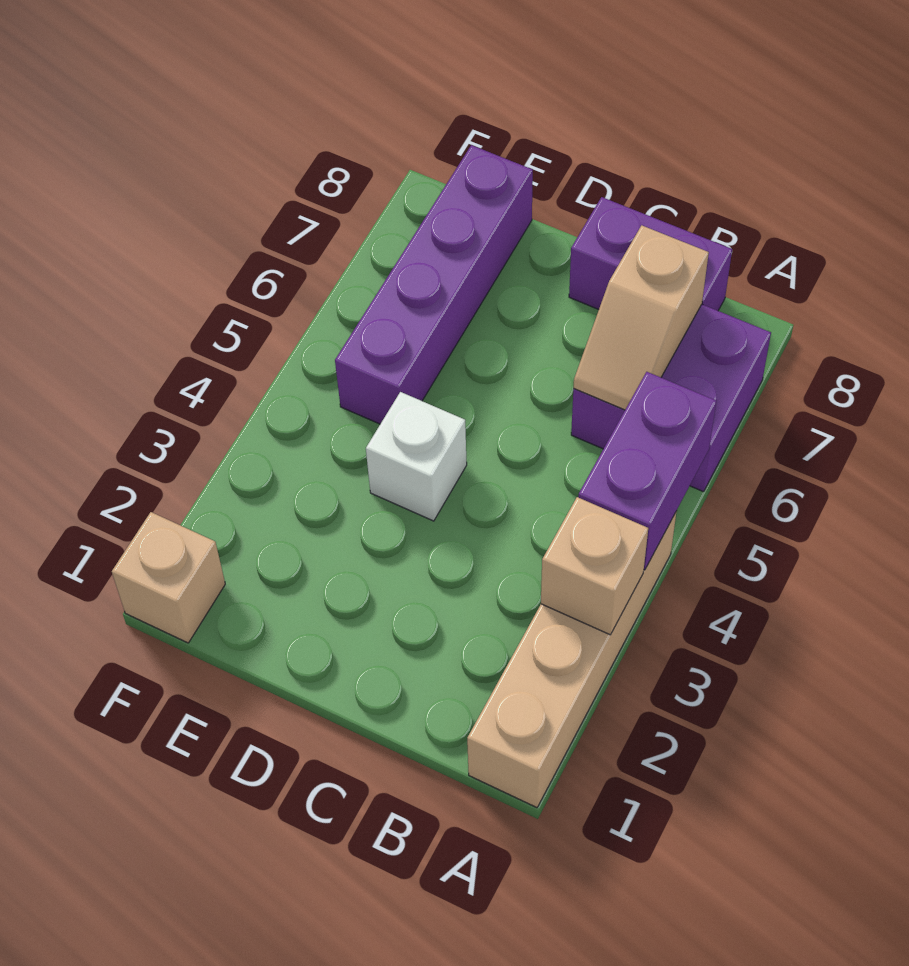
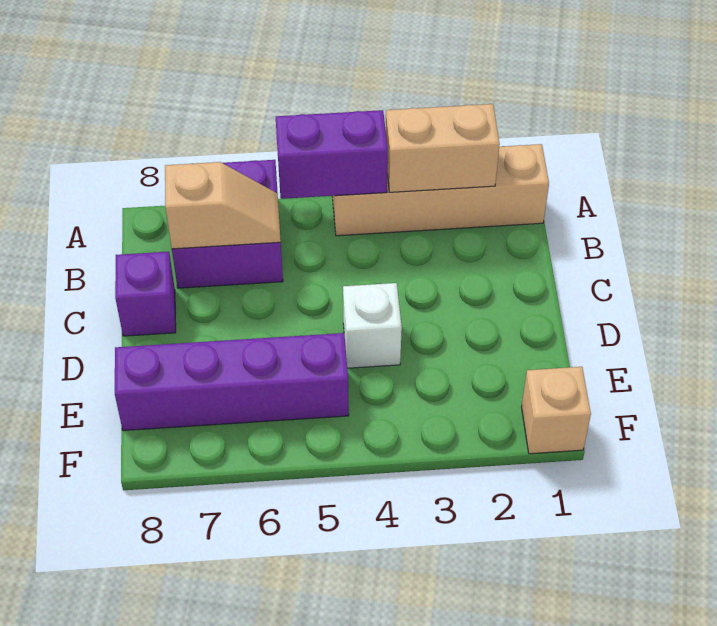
tan 1x1 brick [541,497,648,635] -> tan 1x2 brick [386,104,500,192]
purple 1x2 brick [569,197,732,311] -> purple 1x1 brick [115,252,176,336]

